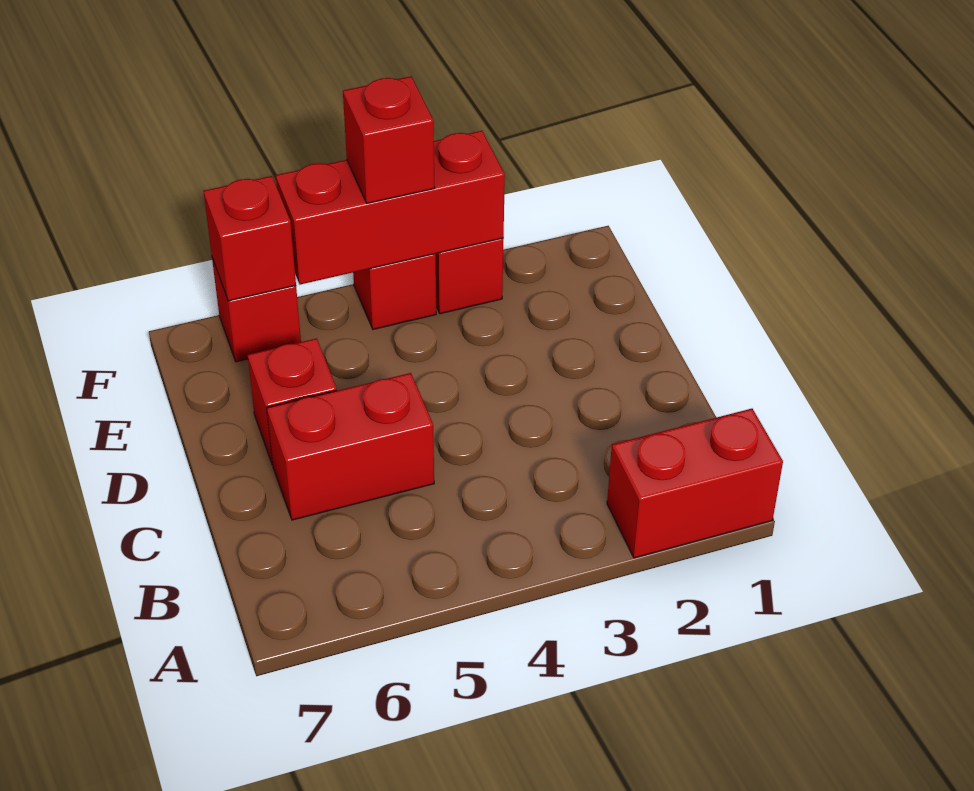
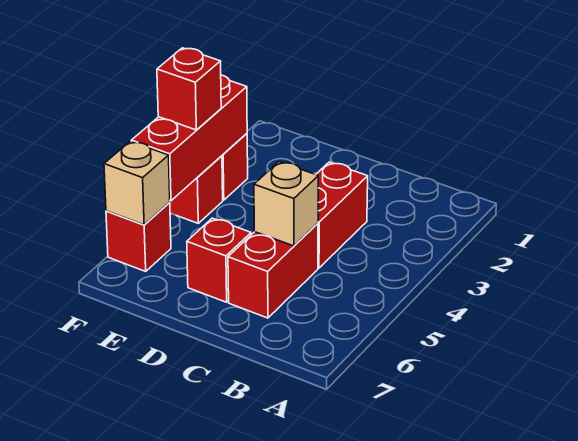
red 1x2 brick [607,409,783,558] -> red 1x2 brick moved to [316,162,368,268]
none -> tan 1x1 brick [254,162,318,246]
red 1x1 brick [204,176,296,301] -> tan 1x1 brick [104,141,170,225]

